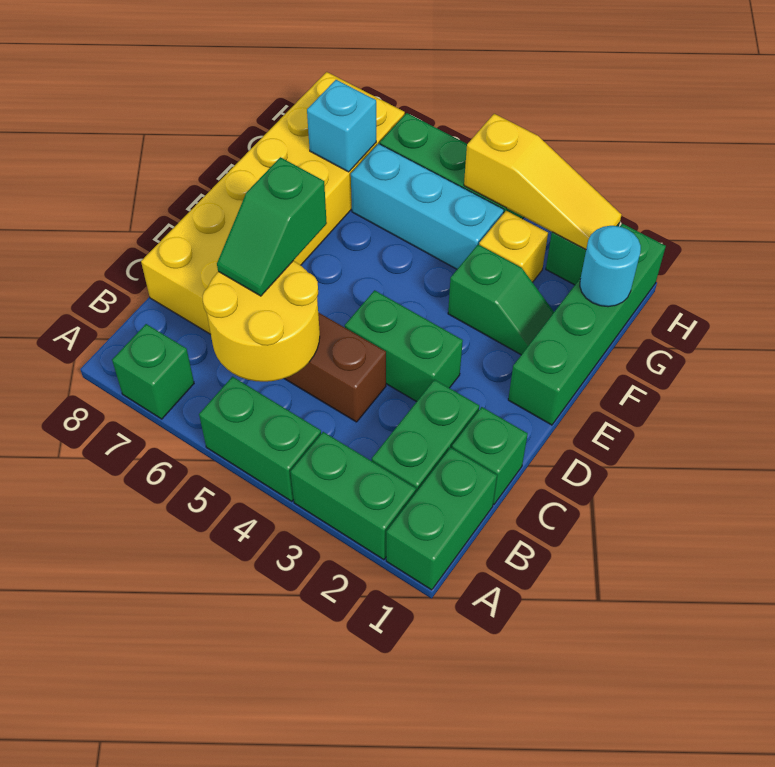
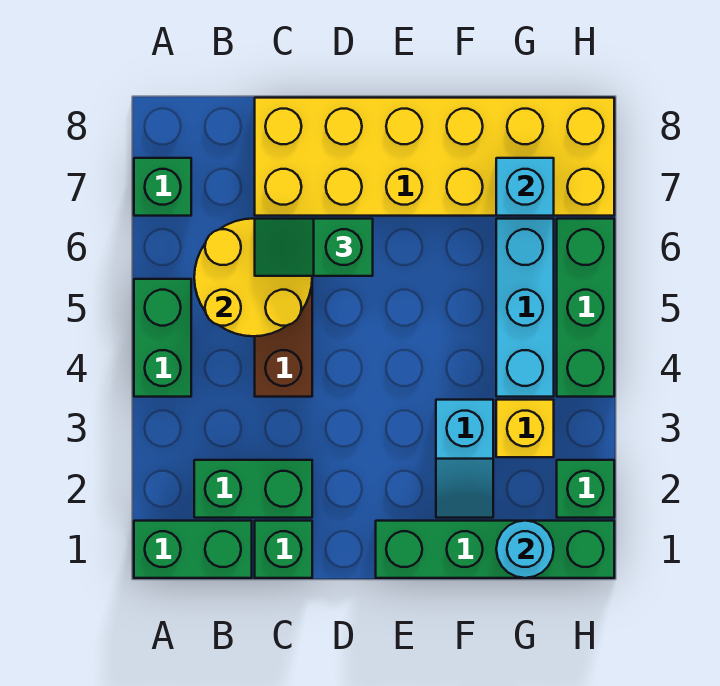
green 1x2 brick [290,432,416,560] -> none
green 1x2 brick [345,290,463,402] -> none
green 1x2 slope [448,245,554,355] -> cyan 1x2 slope [436,400,493,518]
yellow 1x3 slope [464,114,622,250] -> none

